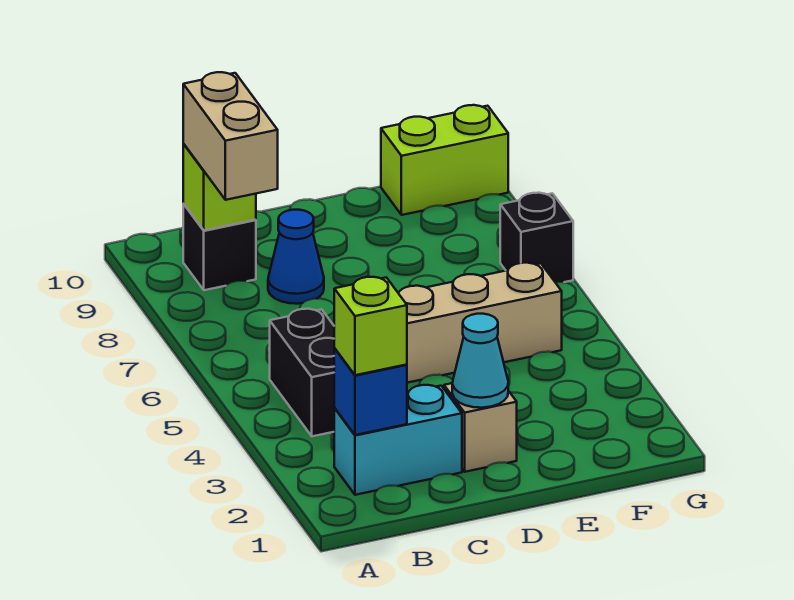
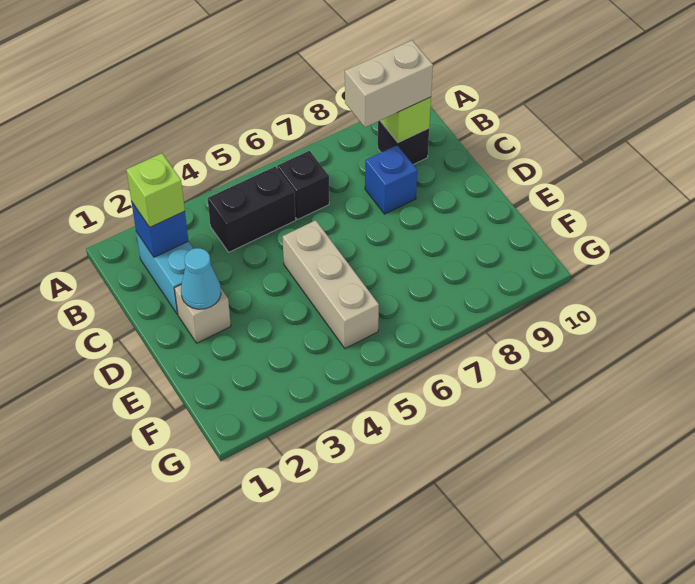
blue 1x1 cone [268,210,324,304] -> blue 1x1 brick [365,145,417,214]
lime 1x2 brick [381,105,508,215] -> none
black 1x1 brick [500,193,573,282] -> black 1x1 brick moved to [277,151,329,220]

